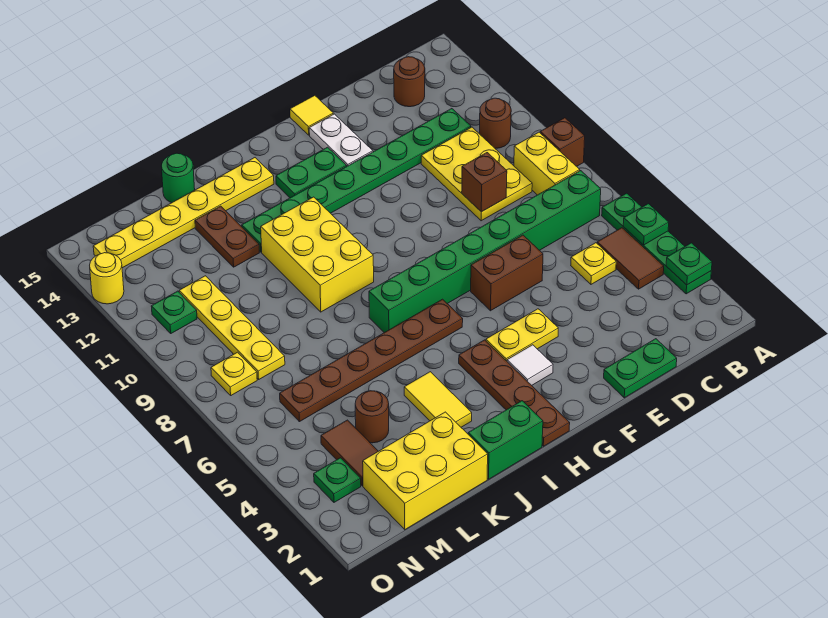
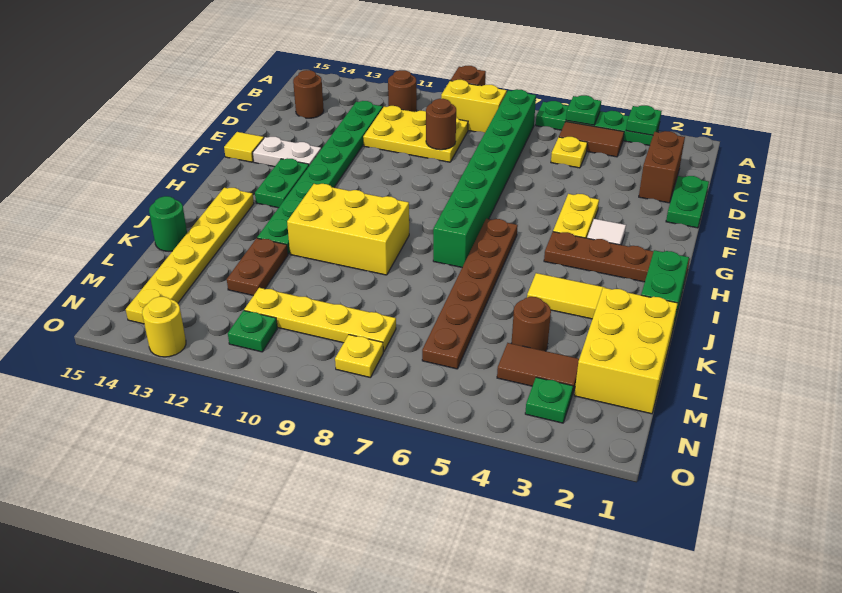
brown 1x1 brick [462,153,507,212] -> brown 1x1 round brick [426,99,456,150]
brown 1x2 brick [471,235,543,311] -> brown 1x2 brick moved to [639,131,685,203]
brown 1x2 plate [195,206,259,267] -> brown 1x2 plate turned to [227,238,288,296]

